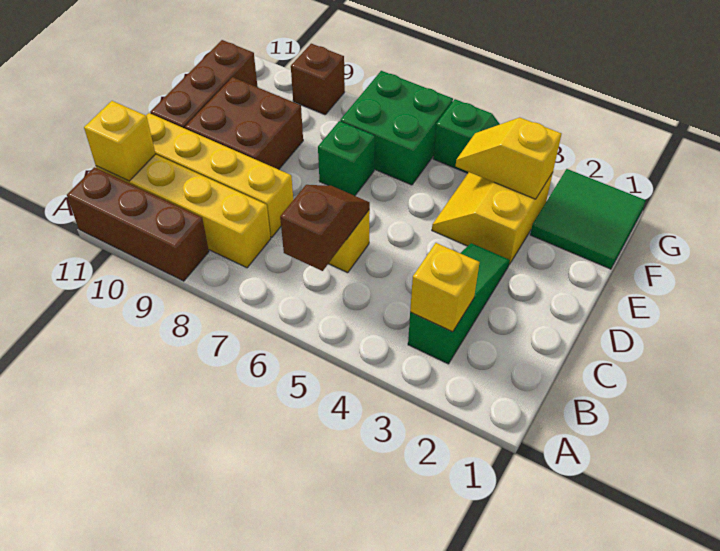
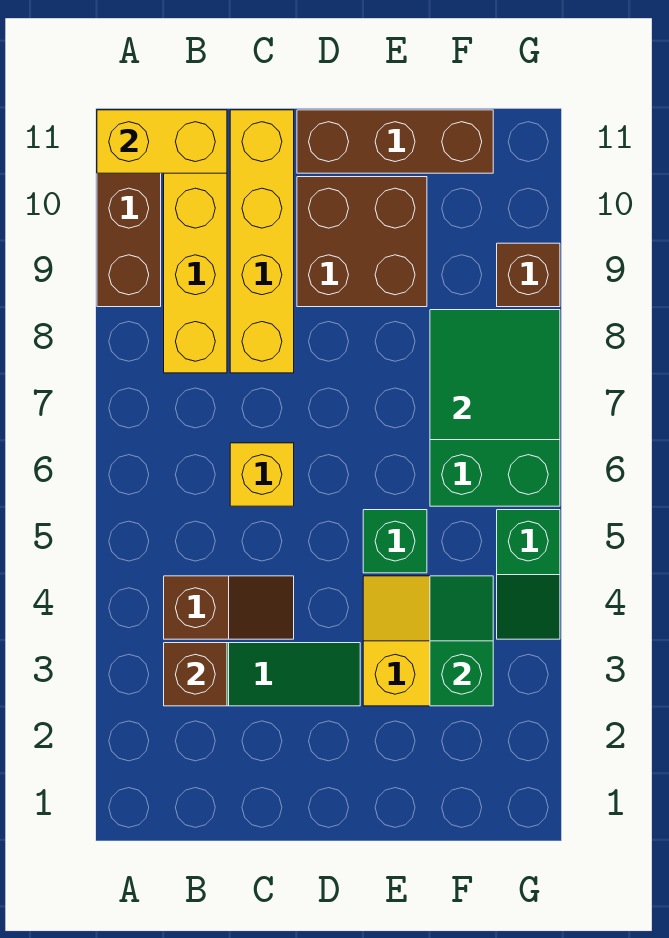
yellow 1x1 brick [410,243,480,332] -> brown 1x1 brick [164,643,227,706]
brown 1x2 slope [280,185,370,271] -> brown 1x2 slope moved to [164,576,294,639]
yellow 1x1 brick [84,101,155,181] -> yellow 1x2 brick [97,110,227,173]
green 1x1 brick [318,121,375,196] -> green 1x1 brick moved to [363,510,427,573]
green 2x2 tile [530,169,646,269] -> green 2x2 tile moved to [430,310,560,440]
yellow 1x2 slope [456,118,561,199] -> green 1x2 slope [430,576,493,706]

